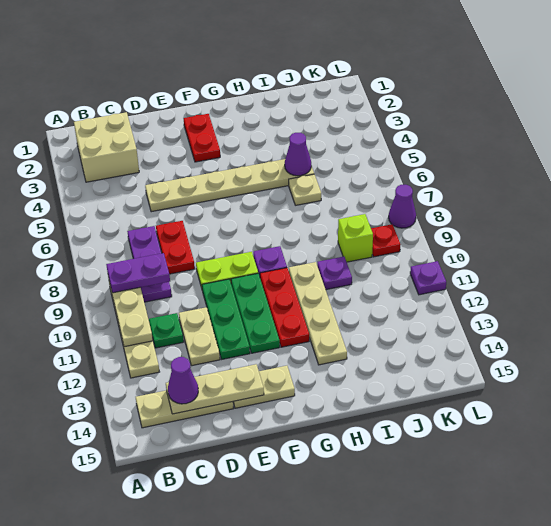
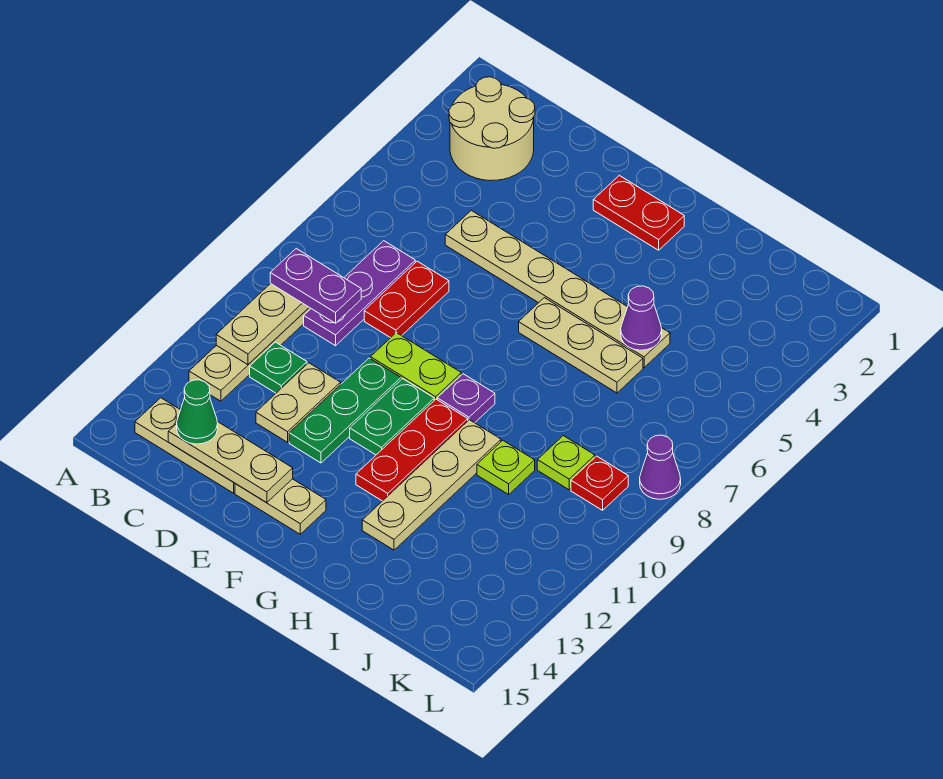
tan 2x2 brick [74,112,139,182] -> tan 2x2 round brick [449,77,535,181]
purple 1x1 cone [168,357,198,404] -> green 1x1 cone [177,380,218,444]
red 1x2 plate [184,114,220,162] -> red 1x2 plate turned to [593,175,684,250]
green 1x3 plate [231,273,280,353] -> green 1x2 plate [350,379,434,455]
tan 1x1 plate [289,174,321,205] -> tan 1x3 plate [519,298,643,393]
purple 1x1 plate [317,257,352,290] -> lime 1x1 plate [477,440,535,494]
lime 1x1 brick [338,214,373,262] -> lime 1x1 plate [537,436,595,490]
purple 1x1 plate [410,261,446,295] -> none

